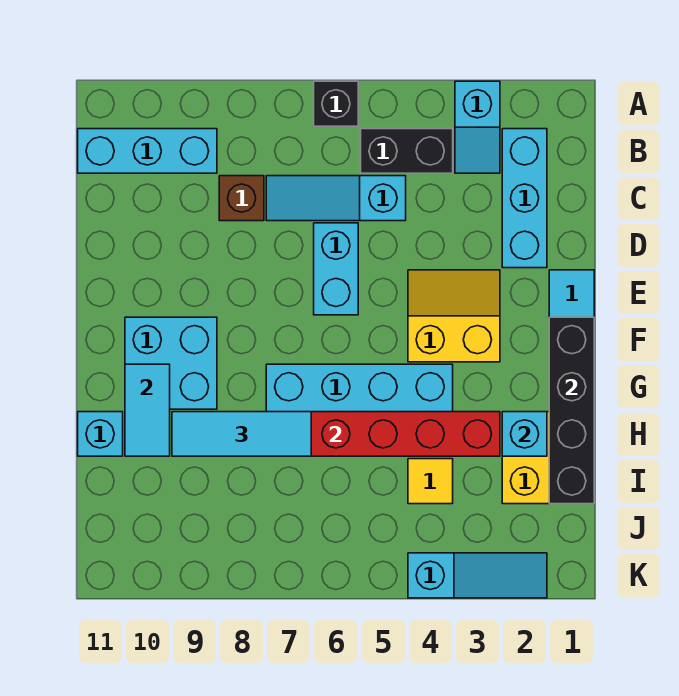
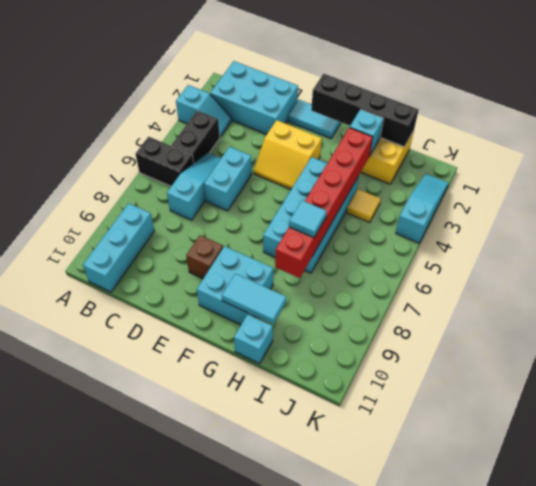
black 1x1 brick [314,81,358,126] -> black 1x2 brick [135,137,193,186]
cyan 1x3 brick [502,129,547,268] -> cyan 2x3 brick [210,61,298,134]
cyan 1x3 slope [266,176,406,221] -> cyan 1x3 slope turned to [167,153,221,220]
brown 1x1 brick [219,176,264,221] -> brown 1x1 brick moved to [186,235,223,279]
cyan 1x2 brick [314,223,358,315] -> cyan 1x2 brick turned to [204,147,252,211]
yellow 2x2 slope [408,270,500,362] -> yellow 2x2 slope turned to [253,120,322,189]
cyan 1x3 tile [172,412,311,456] -> cyan 1x1 tile [289,200,327,238]

